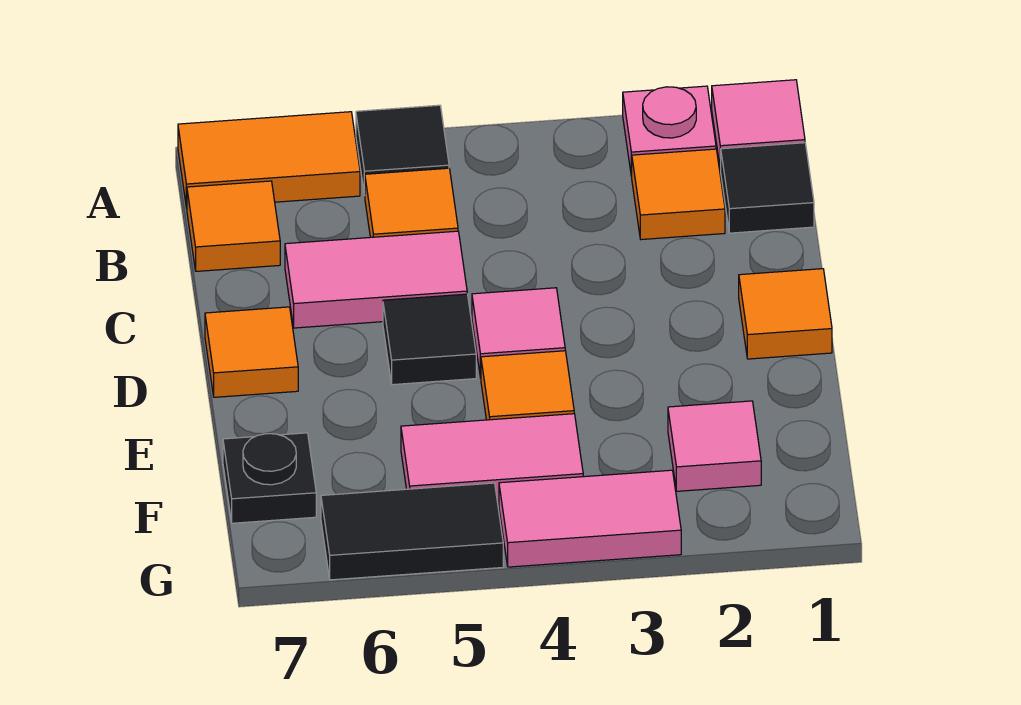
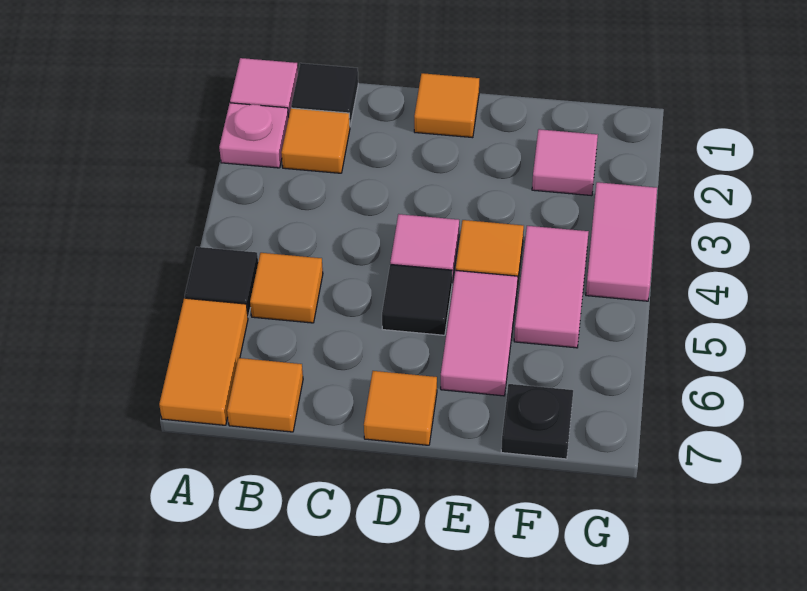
pink 1x2 tile [285,231,467,328] -> pink 1x2 tile moved to [441,270,518,396]
black 1x2 tile [321,483,503,580] -> none

